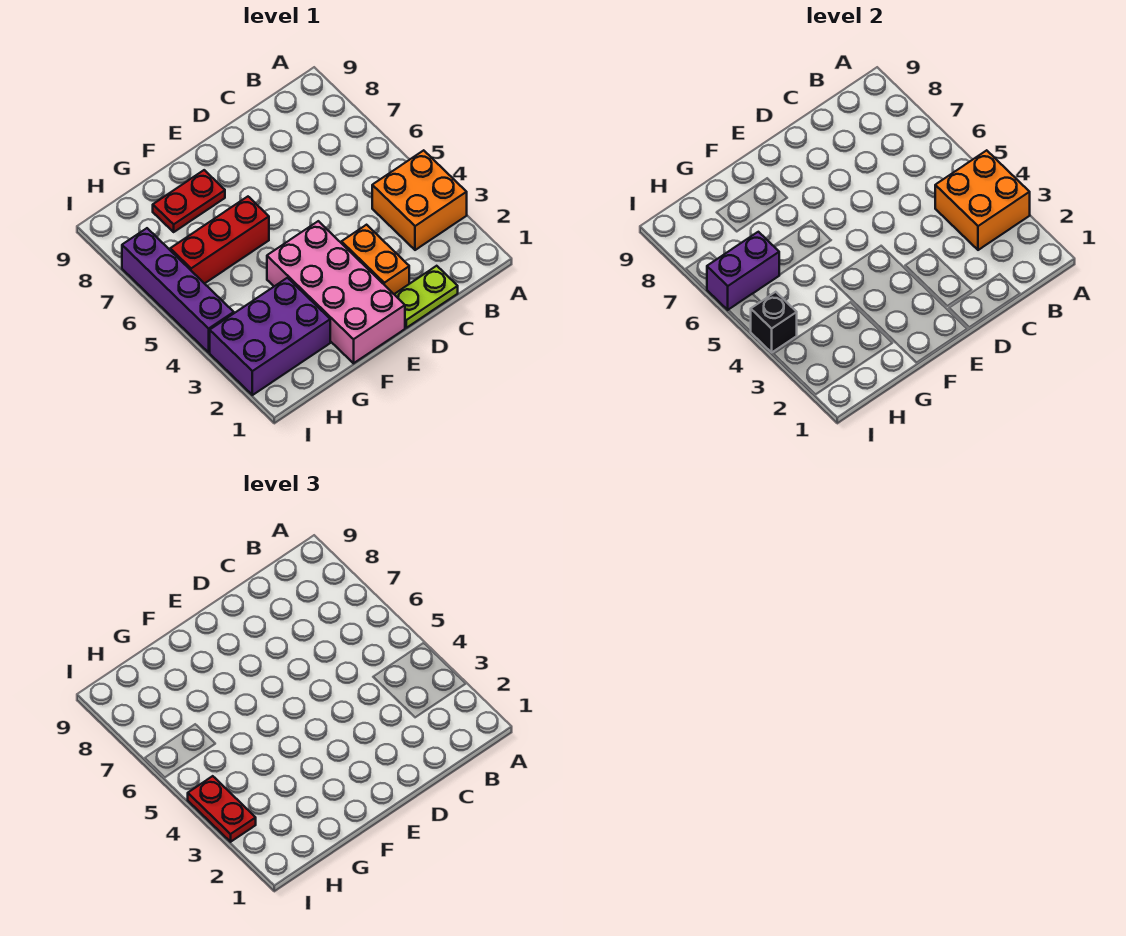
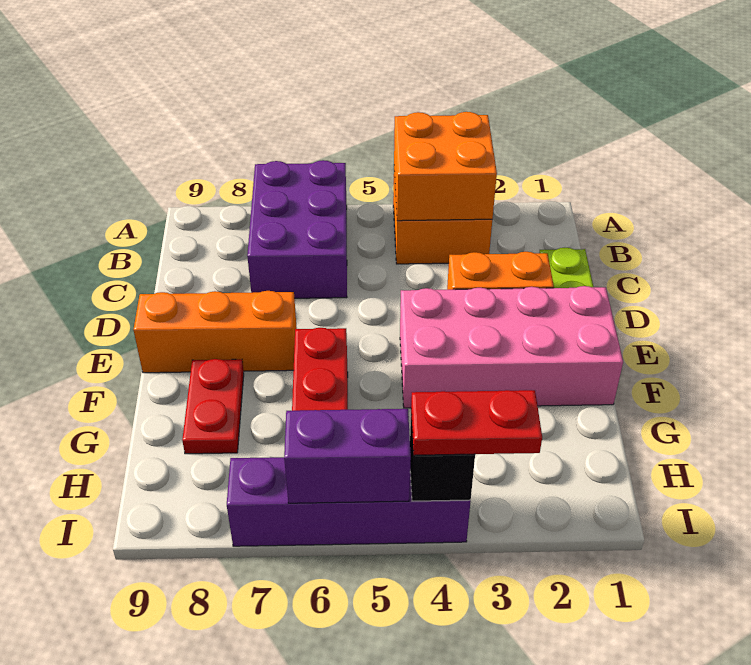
none -> orange 1x3 brick [134,291,297,373]
purple 2x3 brick [210,278,330,395] -> purple 2x3 brick moved to [247,160,347,298]
purple 1x2 brick [707,232,779,310] -> purple 1x2 brick turned to [284,409,411,503]

